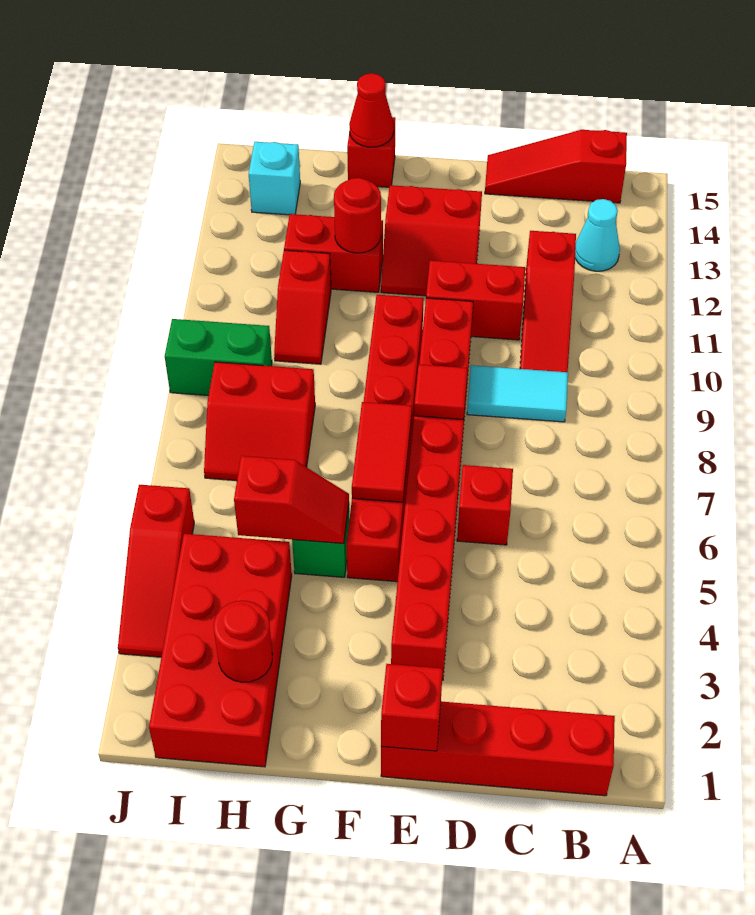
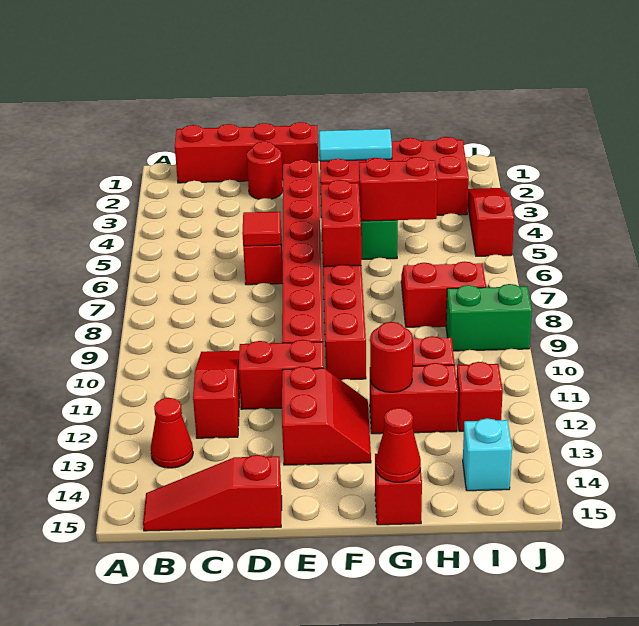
cyan 1x1 cone [575,199,620,271] -> red 1x1 cone [151,398,193,468]
red 1x3 slope [485,130,627,203] -> red 1x3 slope turned to [143,455,282,531]
cyan 1x2 tile [467,365,568,422] -> cyan 1x2 tile moved to [319,129,392,161]
red 1x1 brick [381,664,443,751] -> red 1x1 brick moved to [457,362,503,431]
red 1x1 tile [414,364,468,420] -> red 1x1 tile moved to [242,212,281,246]
red 2x2 slope [381,185,482,296] -> red 2x2 slope turned to [282,366,371,465]
red 1x2 tile [352,402,412,502] -> red 1x2 brick [321,180,361,267]
red 1x2 slope [234,456,349,543] -> red 1x2 brick [359,157,437,221]
red 2x4 brick [149,534,292,767] -> red 2x4 brick turned to [320,137,469,217]
red 1x1 round brick [214,601,272,682] -> red 1x1 round brick moved to [247,142,283,199]

